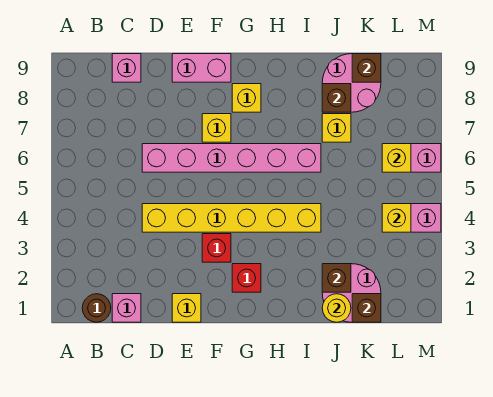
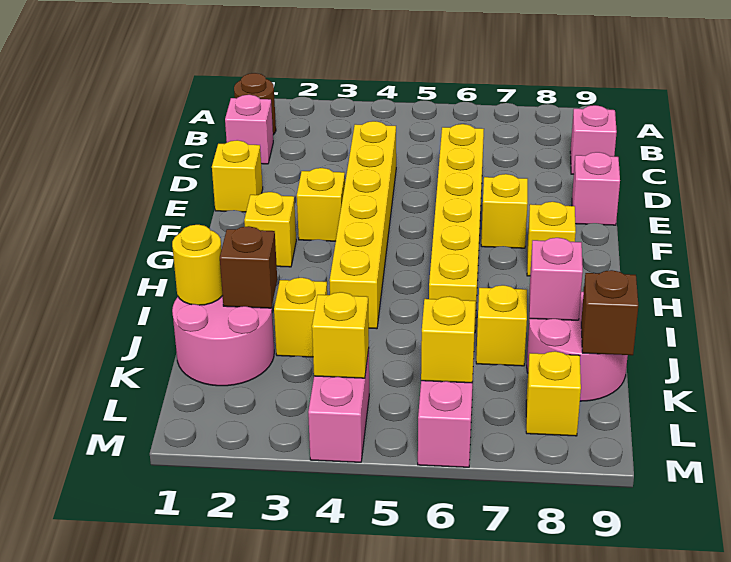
pink 1x6 brick [142,144,321,172] -> yellow 1x6 brick [429,124,484,325]
pink 1x2 brick [172,54,231,82] -> pink 1x1 brick [572,152,620,225]
red 1x1 brick [202,234,231,262] -> yellow 1x1 brick [297,168,345,241]
red 1x1 brick [232,264,261,292] -> yellow 1x1 brick [244,192,296,267]
none -> yellow 1x1 brick [274,278,327,357]
brown 1x1 brick [322,84,351,112] -> pink 1x1 brick [529,238,583,320]
brown 1x1 brick [352,294,381,322] -> none
none -> yellow 1x1 brick [526,351,581,436]

